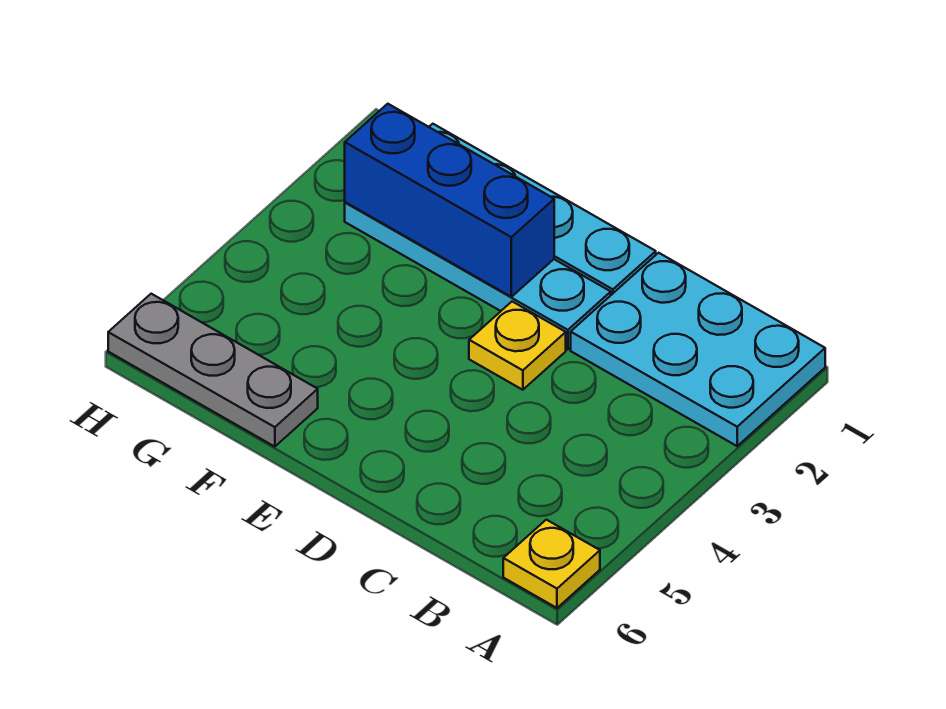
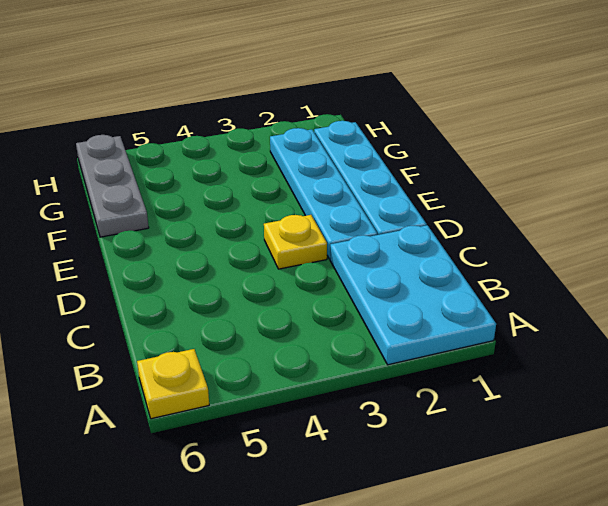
blue 1x3 brick [345,104,554,297] -> none

